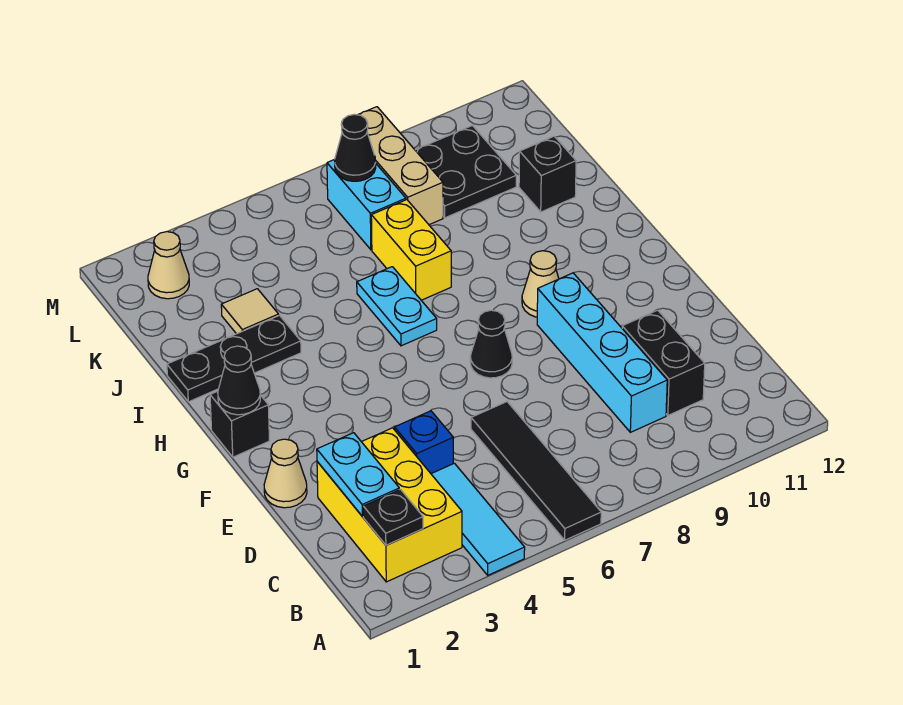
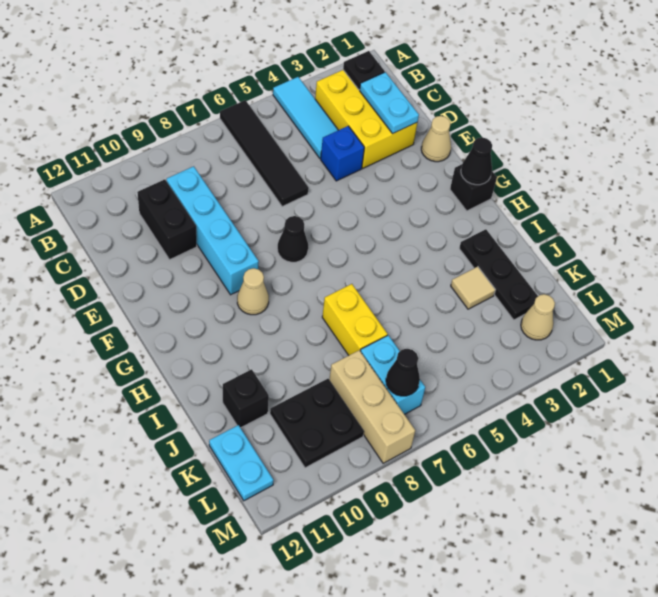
cyan 1x2 plate [357,267,437,346] -> cyan 1x2 plate moved to [209,425,273,501]
black 1x3 plate [167,315,301,402] -> black 1x3 plate turned to [459,229,538,320]

